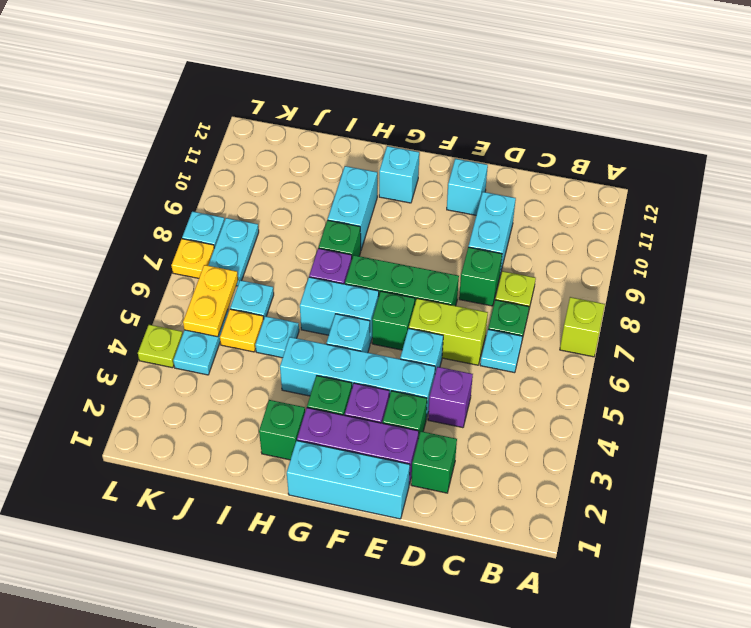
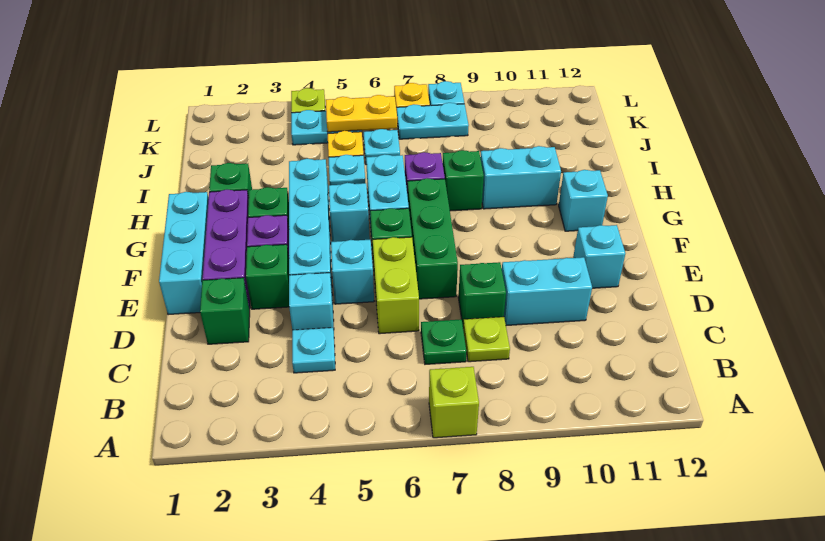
cyan 1x1 plate [480,329,522,373] -> cyan 1x1 plate moved to [292,328,335,373]
purple 1x1 brick [428,367,473,428] -> cyan 1x1 brick [289,273,334,330]

